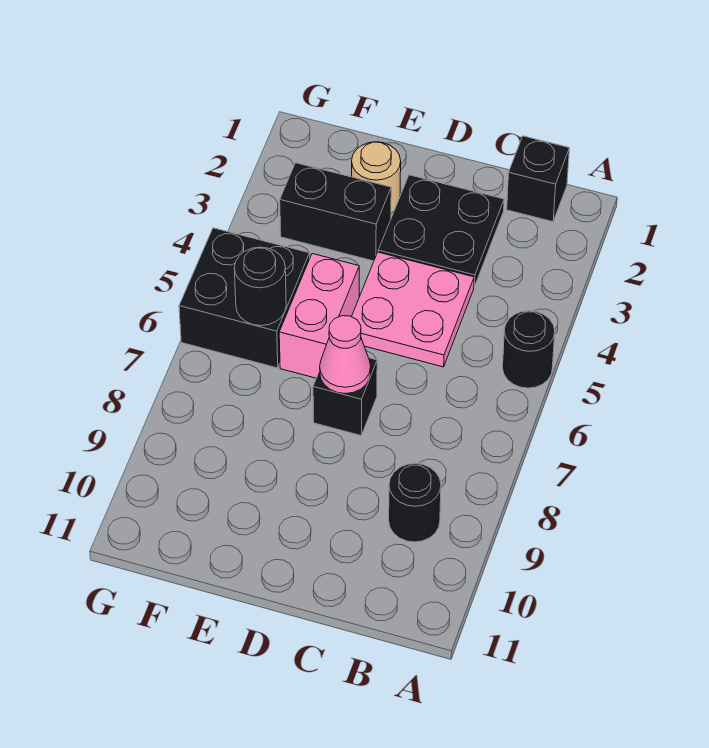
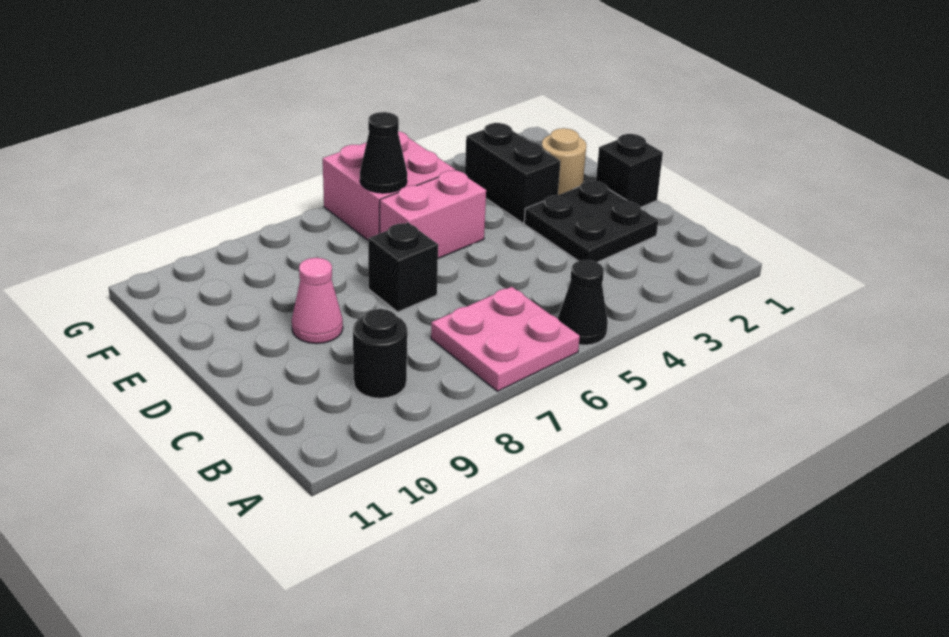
black 1x1 round brick [503,311,555,388] -> black 1x1 cone [558,260,608,345]
black 1x1 brick [507,136,569,222] -> black 1x1 brick moved to [596,134,663,207]
pink 2x2 plate [352,252,474,367] -> pink 2x2 plate moved to [431,287,580,391]
pink 1x1 cone [320,316,371,394] -> pink 1x1 cone moved to [292,258,343,344]
black 2x2 brick [179,228,310,368] -> pink 2x2 brick [323,131,455,240]
black 1x1 round brick [234,247,286,326] -> black 1x1 cone [360,112,407,193]

